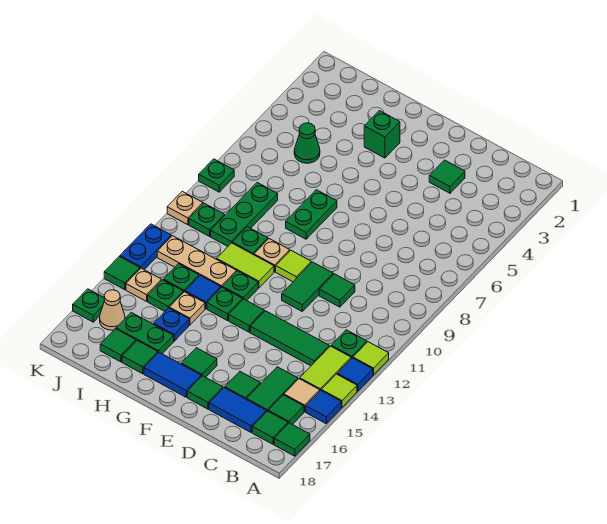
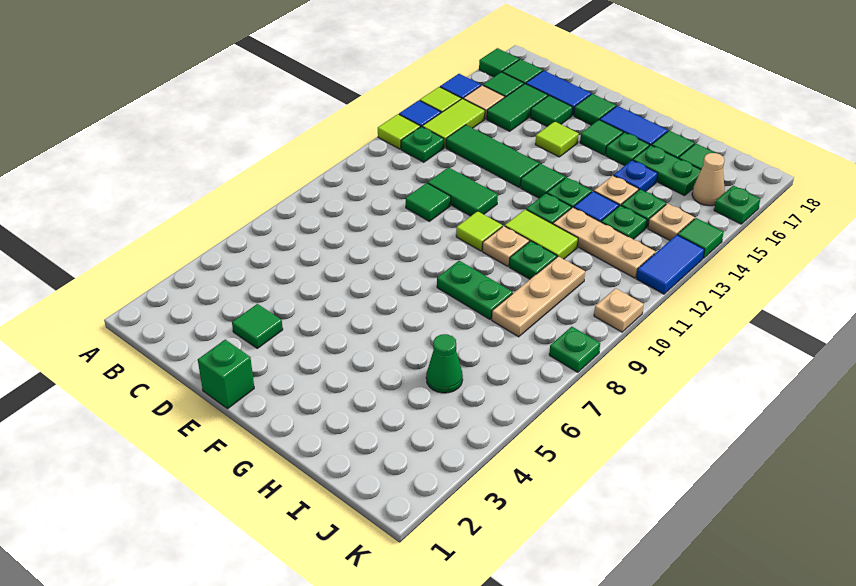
green 1x2 tile [282,262,333,311] -> green 1x2 tile turned to [428,167,498,216]
none -> lime 1x1 tile [535,121,579,157]
green 1x1 brick [364,111,400,158] -> green 1x1 brick moved to [198,340,254,409]
green 1x2 plate [286,190,337,239] -> green 1x2 plate turned to [437,261,513,319]
green 1x3 plate [211,183,278,246] -> tan 1x3 plate [492,256,585,337]
green 1x1 plate [189,203,225,236] -> green 1x1 plate moved to [606,132,649,166]
blue 1x2 plate [120,224,171,270] -> blue 1x2 tile [636,235,704,294]

